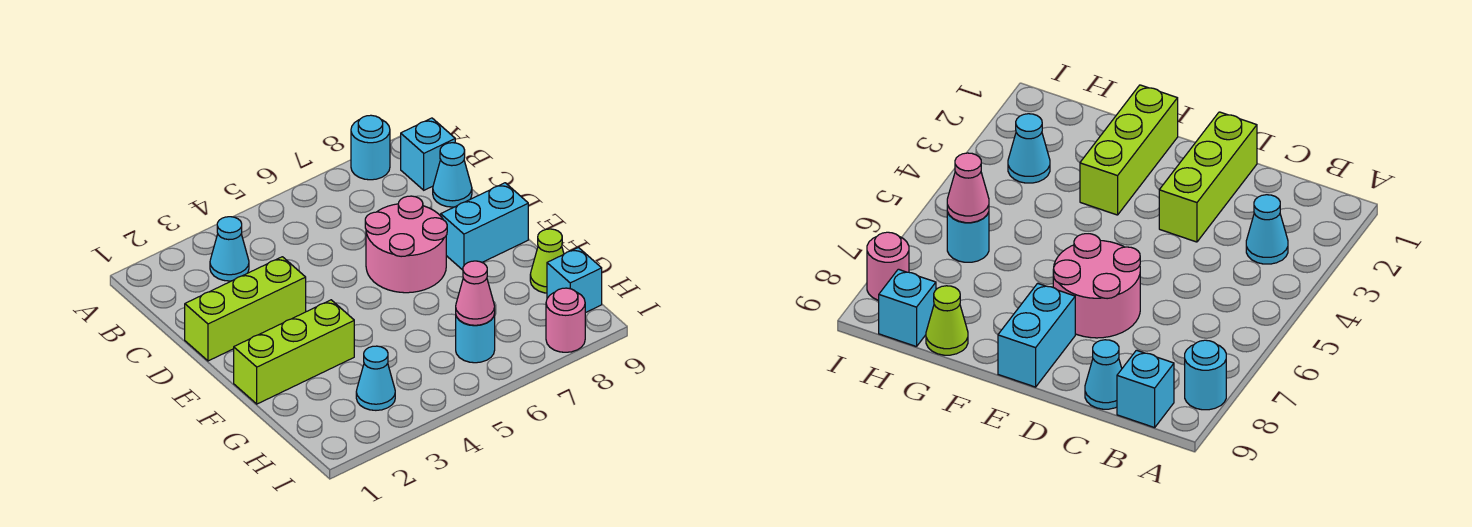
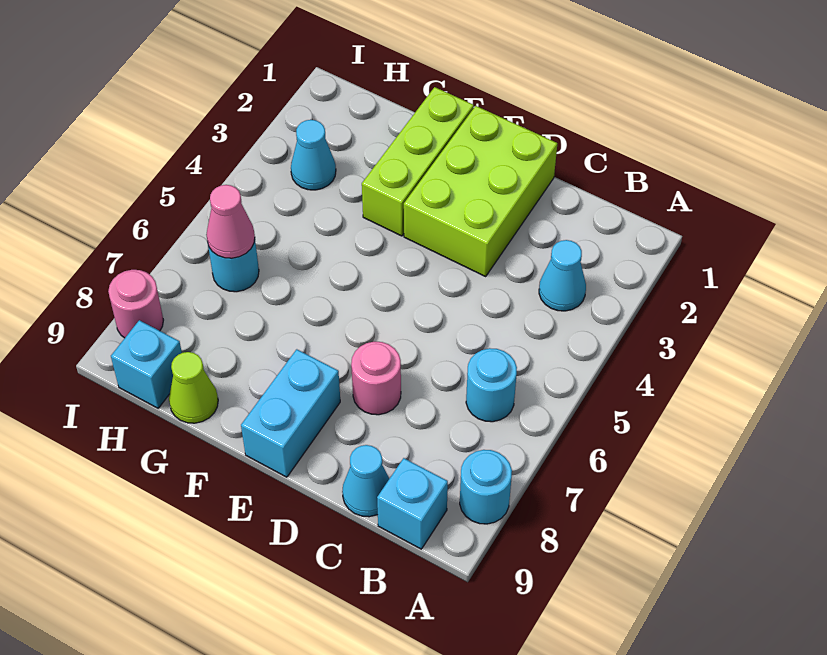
none -> cyan 1x1 round brick [466,348,517,422]
lime 1x3 brick [185,257,306,361] -> lime 2x3 brick [404,106,557,276]
pink 2x2 round brick [365,196,447,293] -> pink 1x1 round brick [351,342,401,415]

